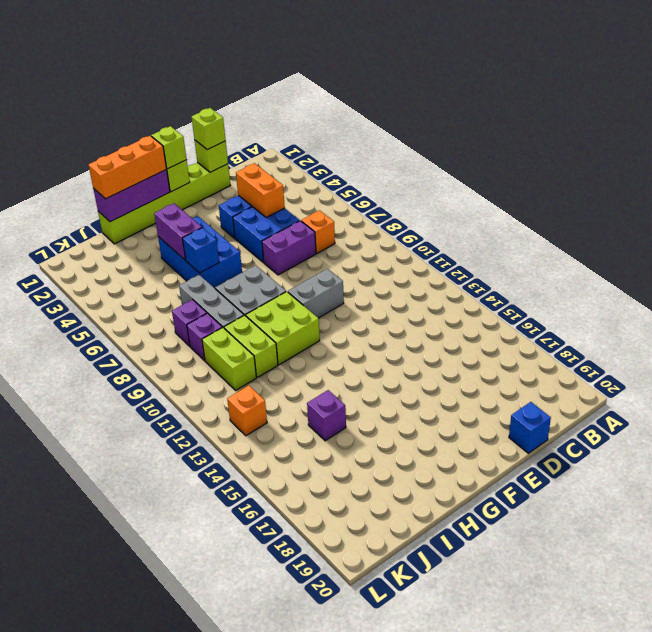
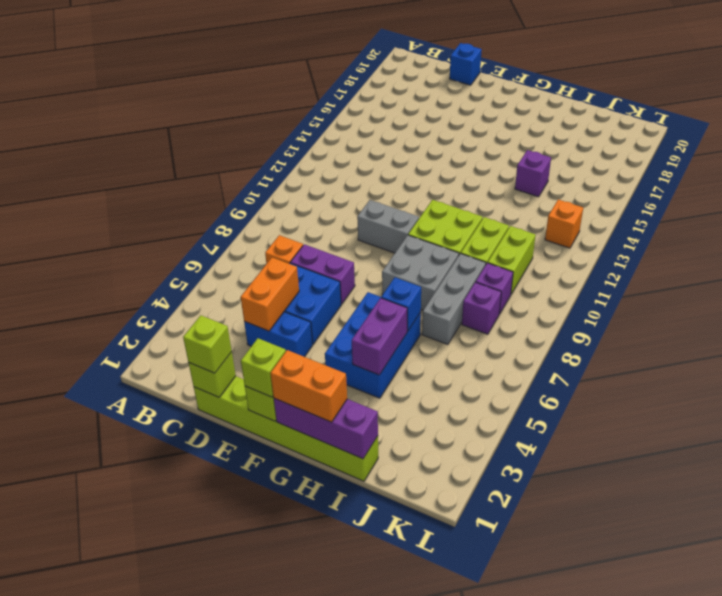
orange 1x3 brick [89,136,167,199] -> orange 1x2 brick [270,350,347,422]

